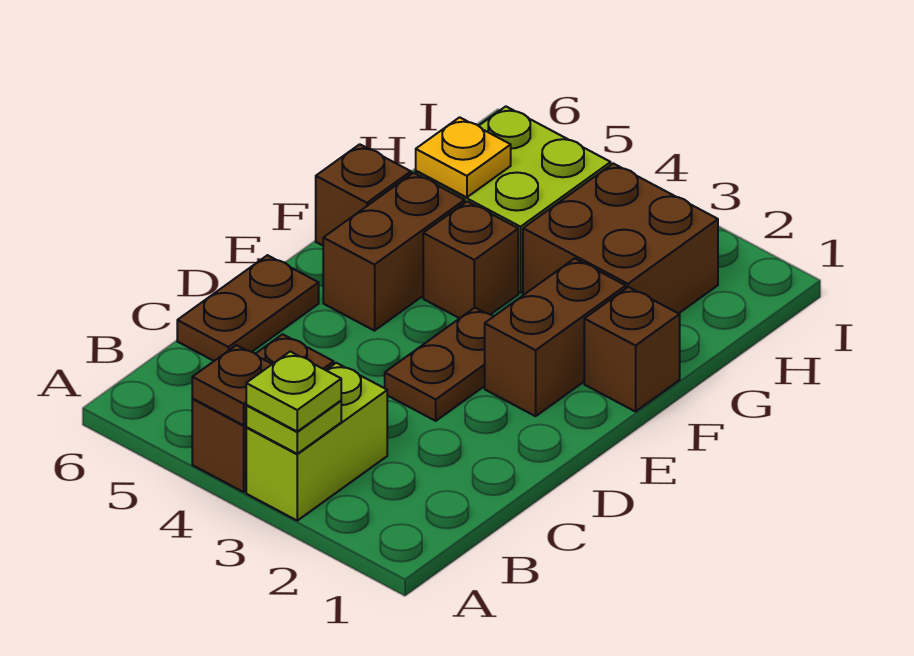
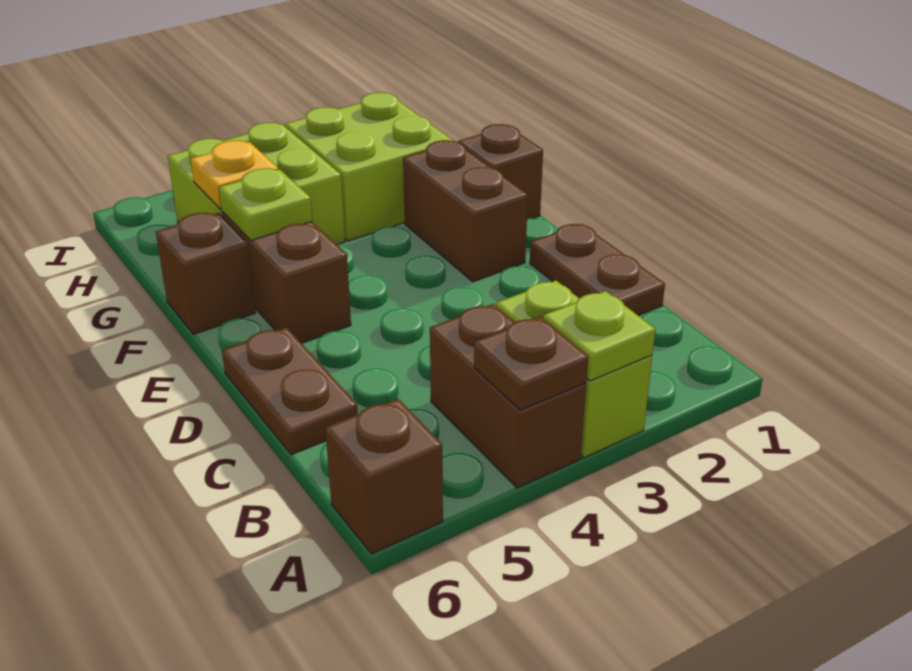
lime 1x1 plate [246,352,341,431] -> lime 1x1 plate moved to [219,168,312,240]
brown 1x2 plate [385,308,494,421] -> brown 1x2 plate moved to [530,224,665,316]
brown 1x1 brick [423,201,518,318] -> brown 1x1 brick moved to [325,399,443,554]
brown 2x2 brick [523,163,718,314] -> lime 2x2 brick [285,92,453,241]

